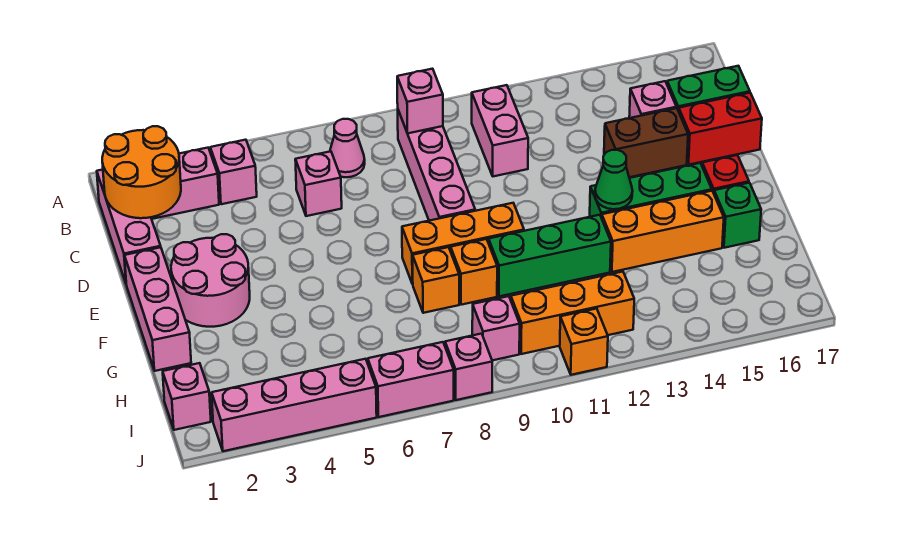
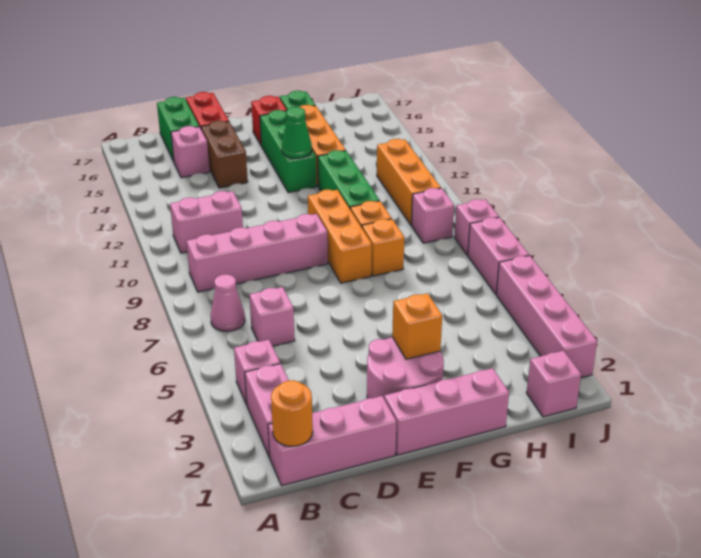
orange 2x2 round brick [102,126,181,218] -> orange 1x1 round brick [271,380,313,446]
pink 1x1 brick [397,69,443,134] -> none
orange 1x1 brick [560,309,608,375] -> orange 1x1 brick moved to [392,293,442,359]

